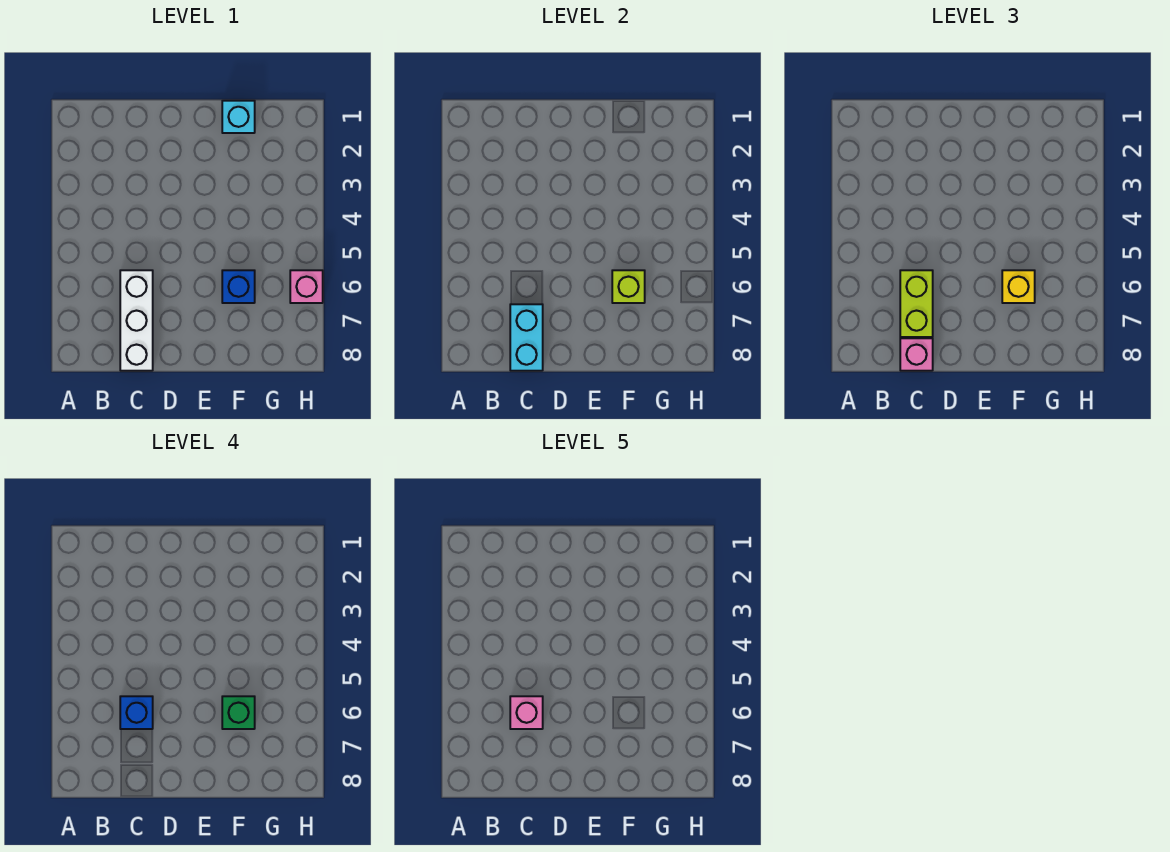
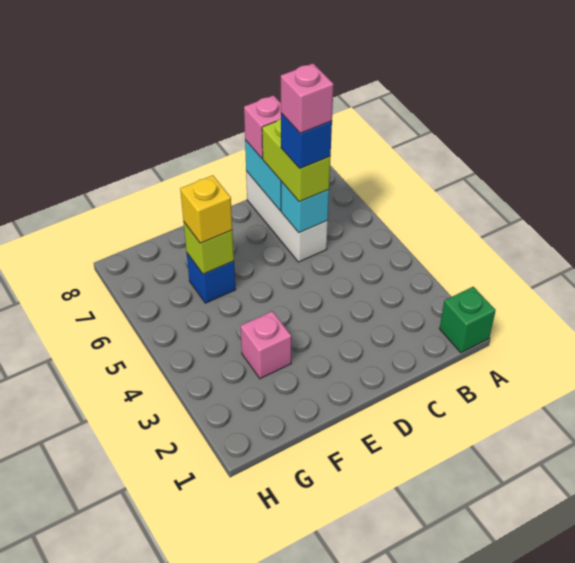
cyan 1x1 brick [222,101,255,133] -> cyan 1x1 brick moved to [281,181,329,233]
green 1x1 brick [222,696,255,729] -> green 1x1 brick moved to [440,287,496,353]
pink 1x1 brick [290,270,323,303] -> pink 1x1 brick moved to [241,311,291,379]

